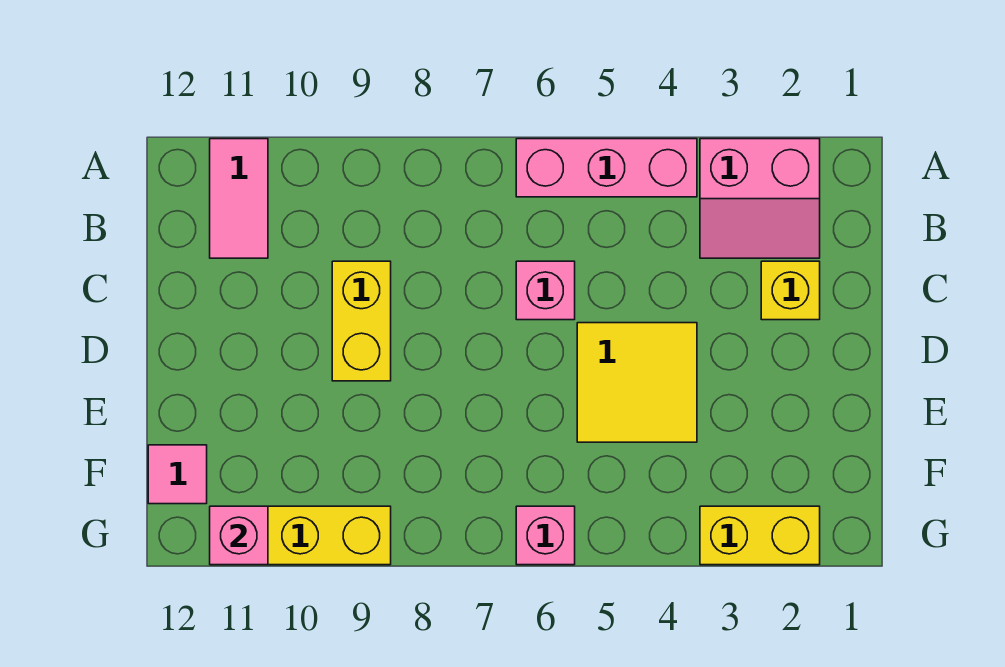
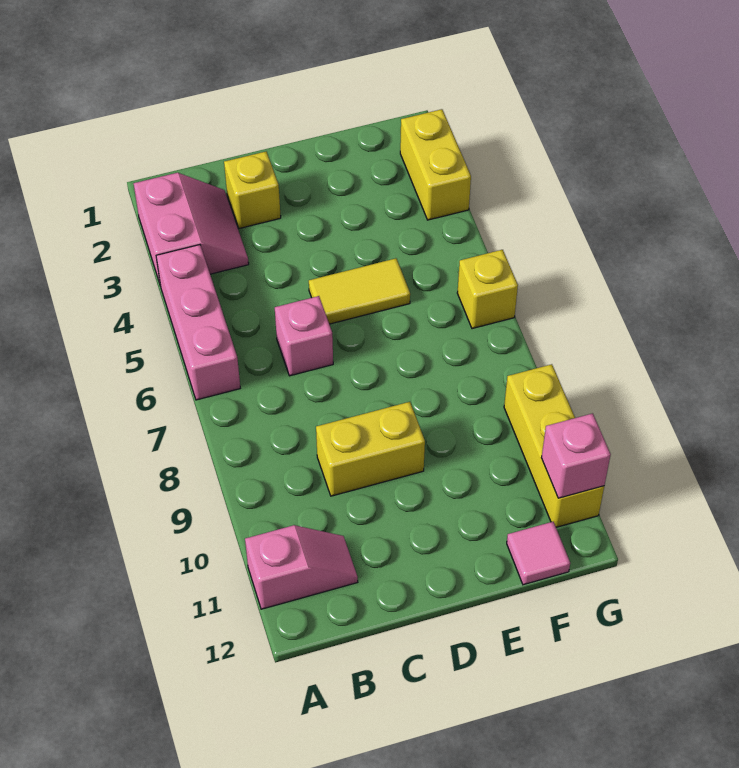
pink 1x2 tile [210,139,268,258] -> pink 1x2 slope [245,525,358,609]
yellow 2x2 tile [577,323,697,442] -> yellow 1x2 tile [309,258,410,324]
pink 1x1 brick [516,506,575,565] -> yellow 1x1 brick [457,250,518,329]

